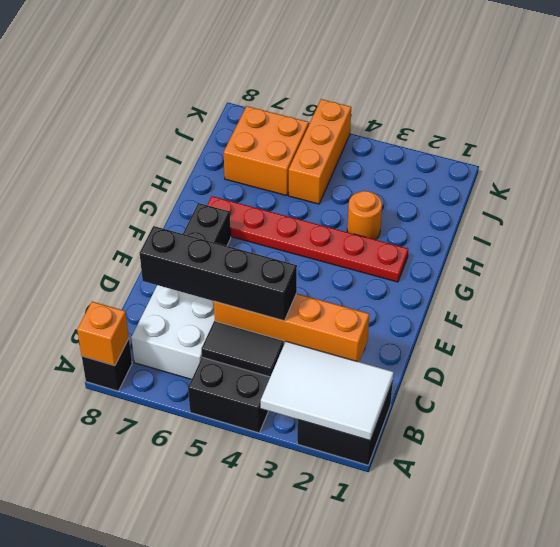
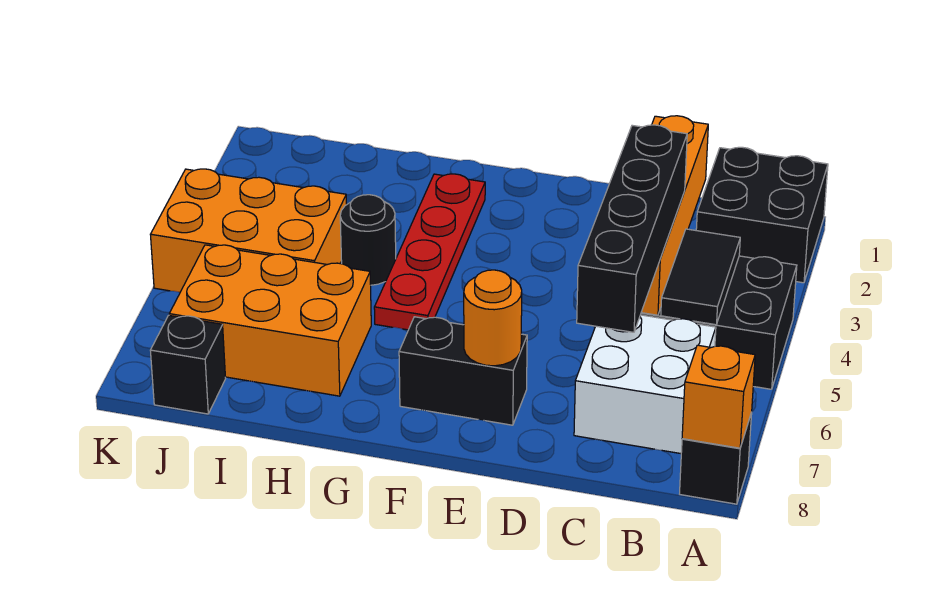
white 2x3 tile [261,341,394,441] -> none
red 1x6 plate [207,196,408,282] -> red 1x4 plate [374,174,485,330]
orange 1x1 round brick [347,191,382,240] -> orange 1x1 round brick moved to [464,270,522,366]
none -> black 1x1 round brick [340,195,396,285]
orange 1x3 brick [289,99,351,204] -> orange 2x3 brick [150,169,347,292]
orange 2x2 brick [224,106,309,196] -> orange 2x3 brick [169,245,371,396]
none -> black 1x1 brick [150,315,226,414]

